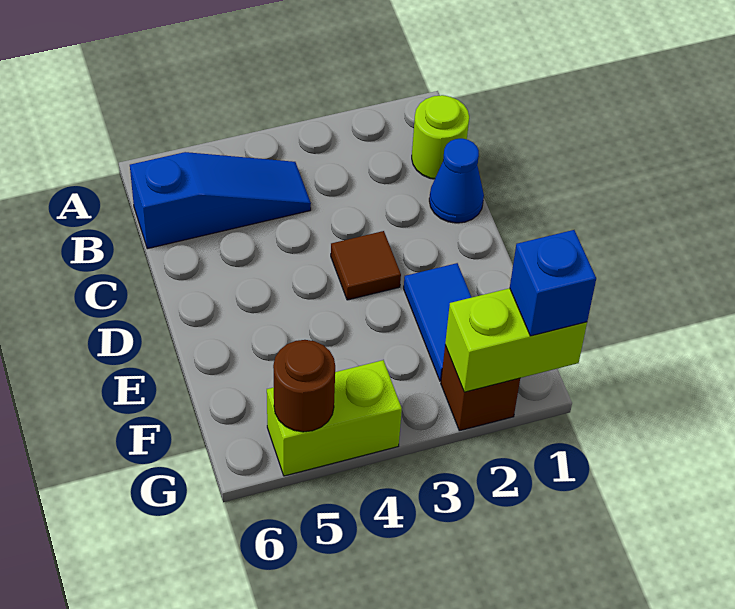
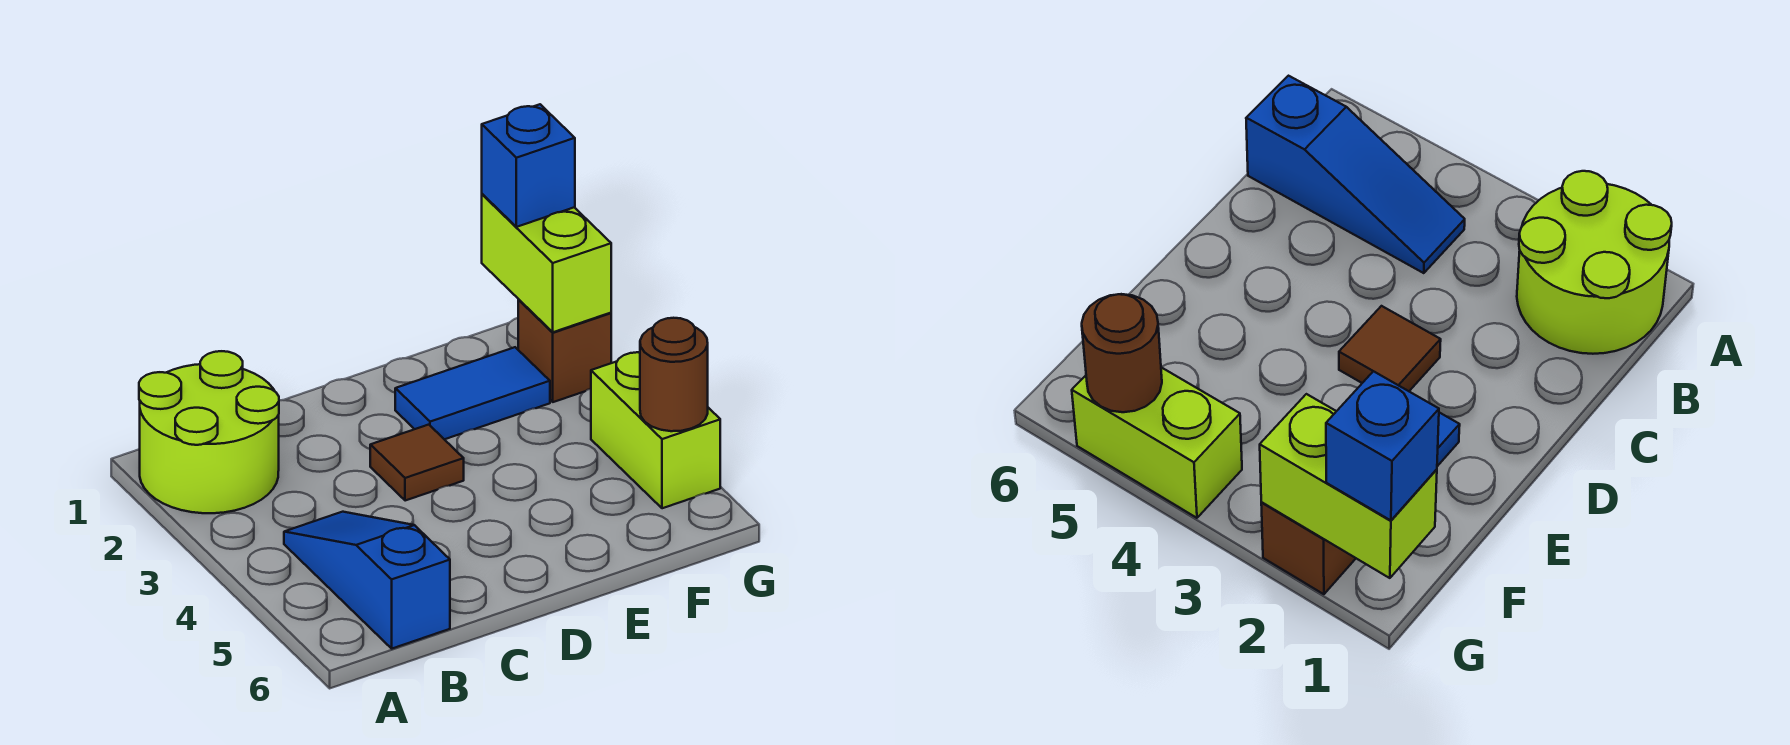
lime 1x1 round brick [412,95,469,179] -> lime 2x2 round brick [139,351,279,513]
blue 1x1 cone [429,139,484,223] -> none

